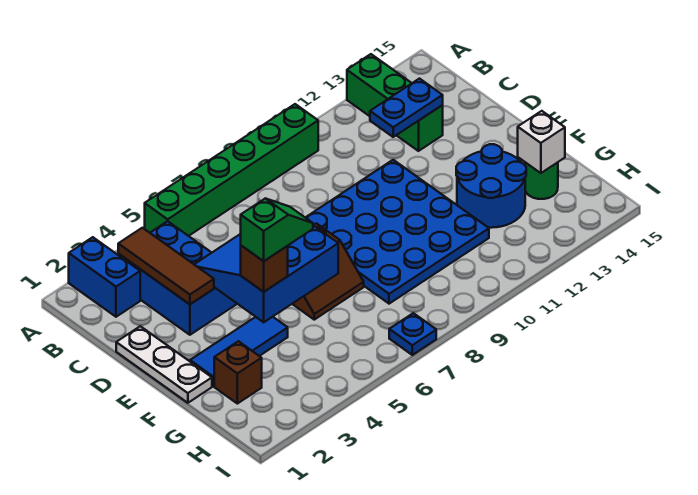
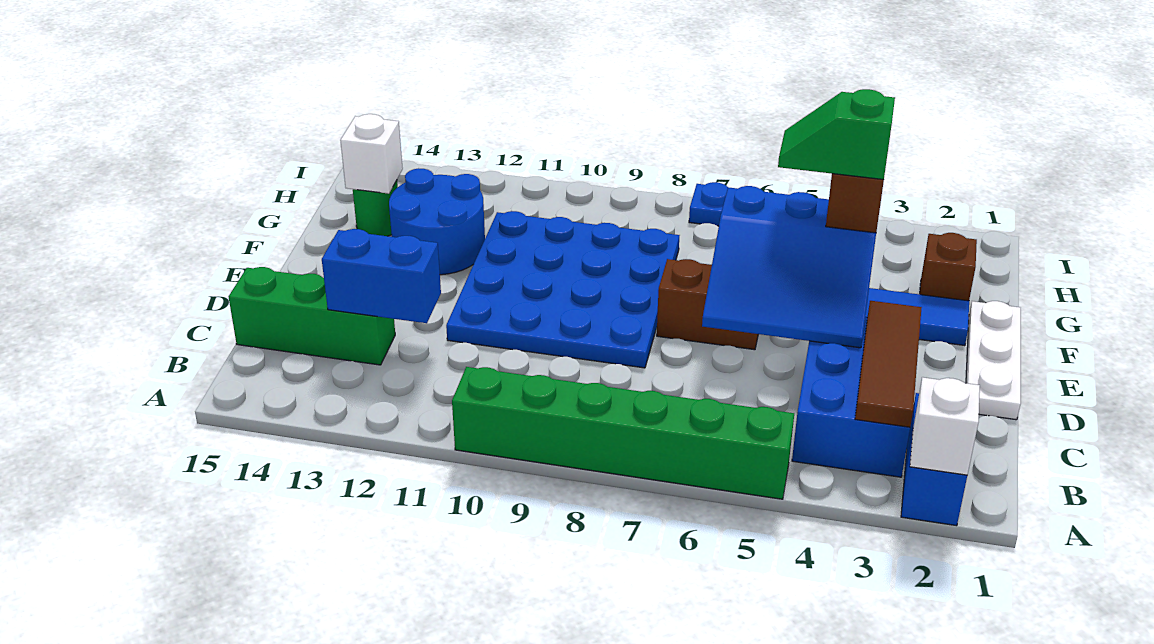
none -> white 1x1 brick [910,377,980,475]
green 1x3 brick [347,54,443,151] -> green 1x3 brick turned to [229,267,395,365]
blue 1x2 plate [370,79,443,137] -> blue 1x2 brick [322,229,441,323]

